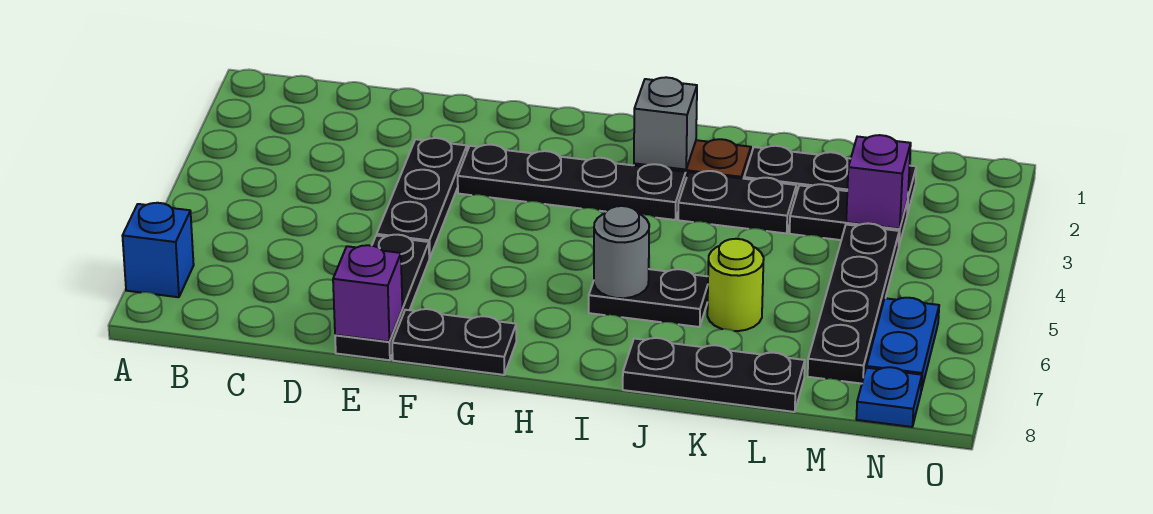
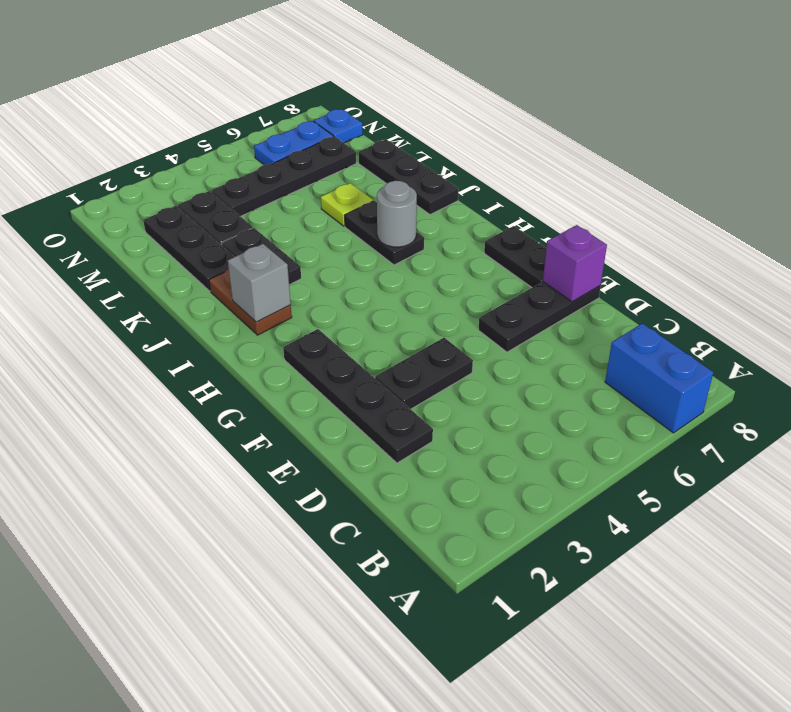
blue 1x1 brick [122,203,194,297] -> blue 1x2 brick [605,323,713,433]
black 1x3 plate [377,138,467,258] -> black 1x2 plate [375,338,473,409]
black 1x4 plate [458,145,686,220] -> black 1x4 plate moved to [283,329,433,463]
lime 1x1 round brick [707,239,764,331] -> lime 1x1 plate [321,183,373,226]
purple 1x1 brick [846,135,911,229] -> none

